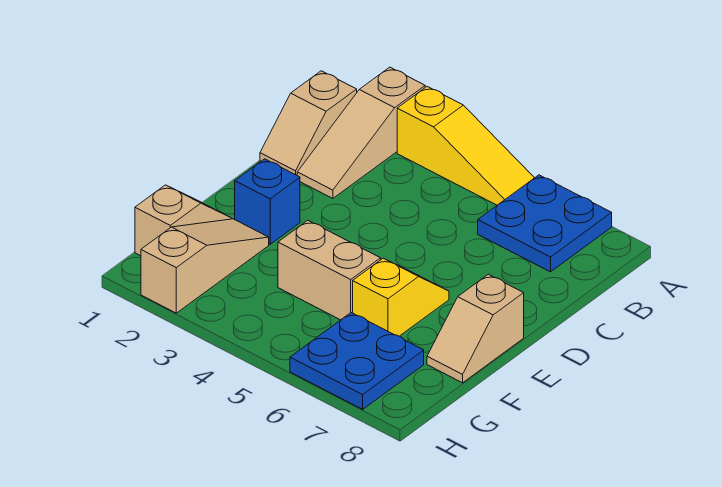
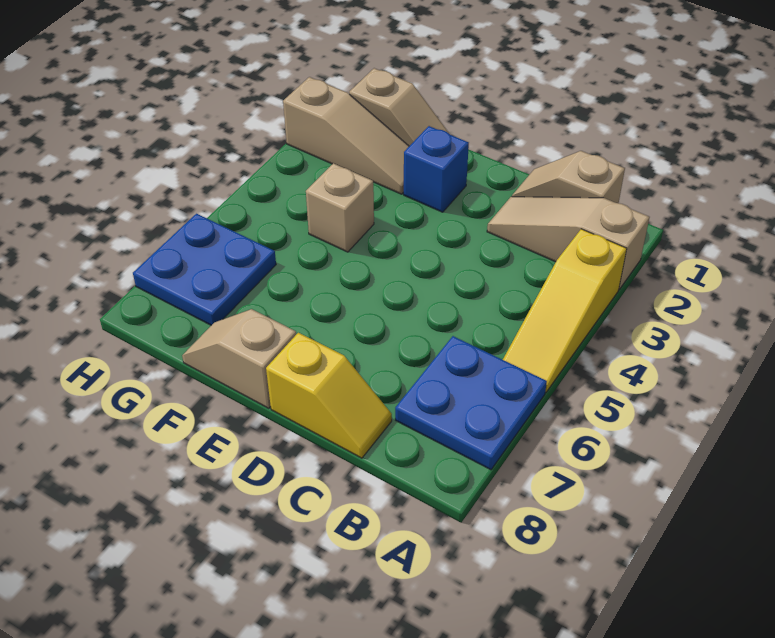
yellow 1x2 slope [353,258,449,336] -> yellow 1x2 slope moved to [266,333,392,458]
tan 1x2 brick [278,220,381,320] -> tan 1x1 brick [306,163,374,252]

